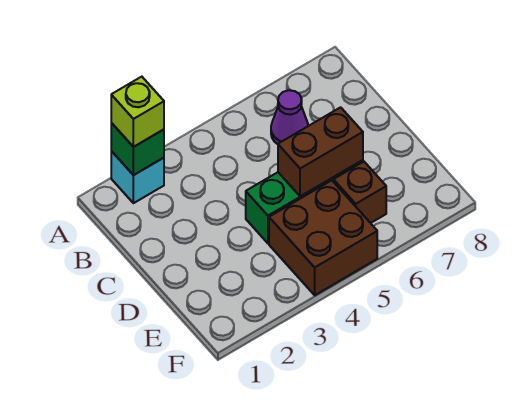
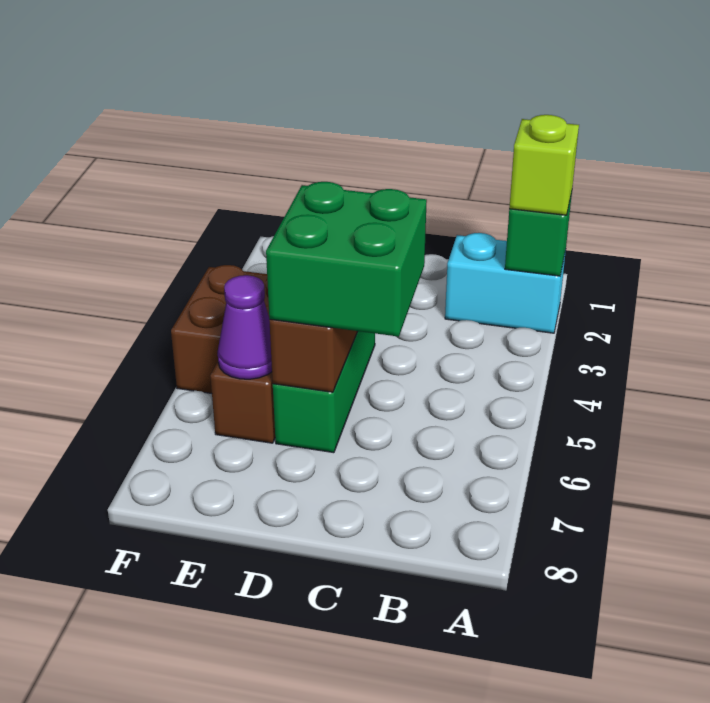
cyan 1x1 brick [111,151,164,203] -> cyan 1x2 brick [445,233,566,333]
purple 1x1 cone [271,90,308,144] -> purple 1x1 cone moved to [218,275,272,379]
none -> green 2x2 brick [266,182,427,337]

